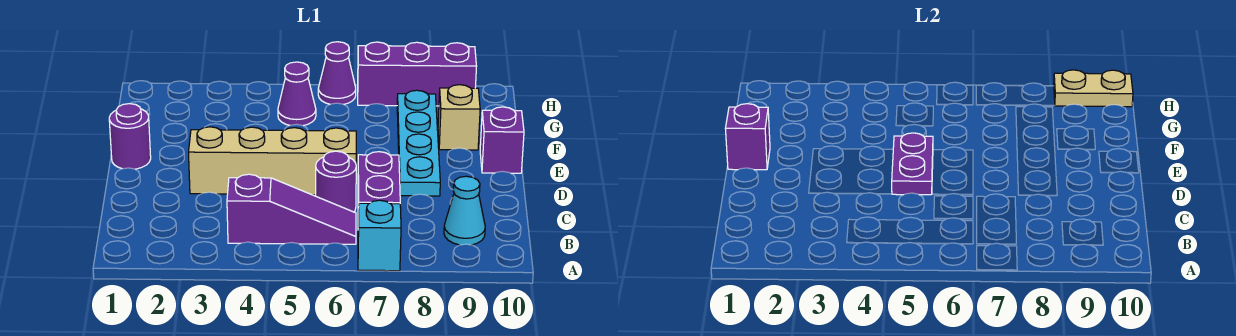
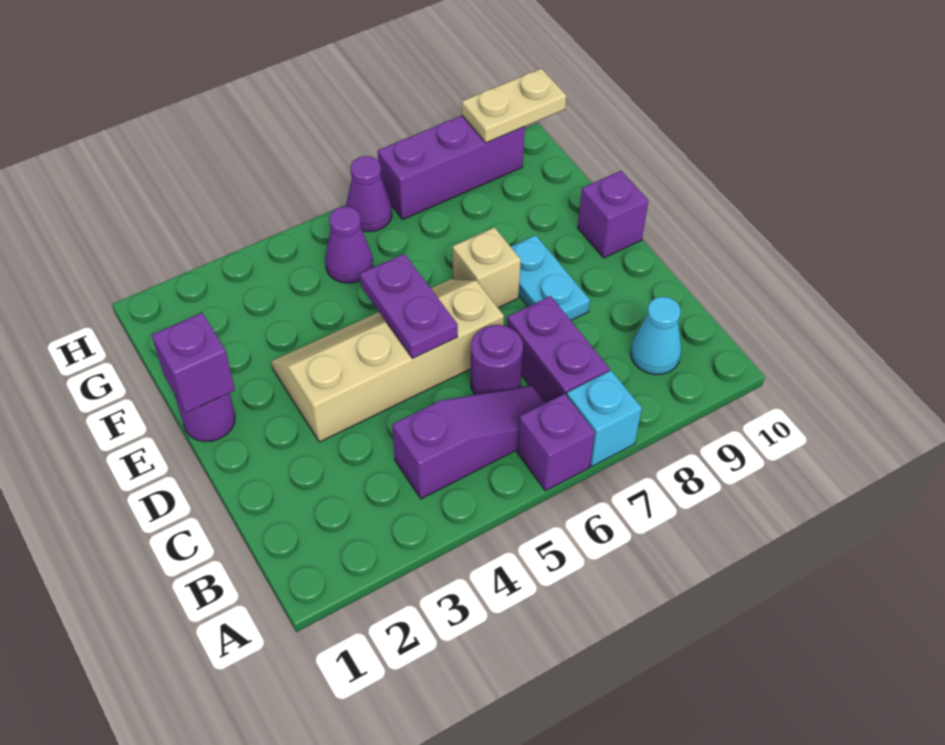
none -> purple 1x1 brick [517,394,595,491]
cyan 1x4 plate [397,90,440,196] -> cyan 1x2 plate [511,235,590,320]
tan 1x1 brick [438,85,480,150] -> tan 1x1 brick moved to [453,227,521,308]

